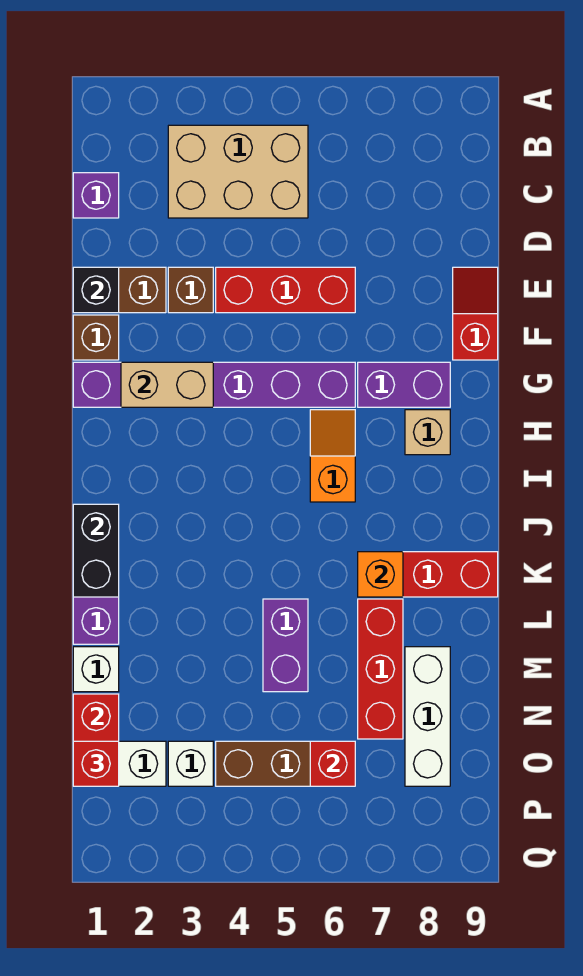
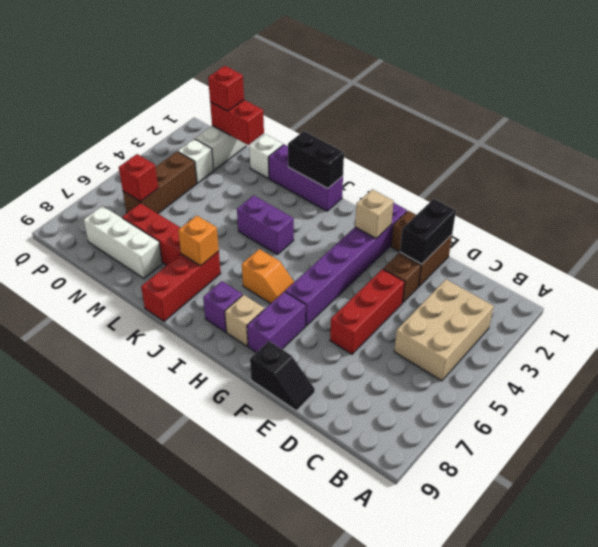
purple 1x1 brick [73,173,119,218] -> purple 1x1 brick moved to [203,281,242,332]
black 1x1 brick [73,267,119,313] -> black 1x2 brick [400,199,456,264]
red 1x2 slope [453,267,498,360] -> black 1x2 slope [250,341,315,411]
tan 1x2 brick [121,362,213,407] -> tan 1x1 brick [355,189,394,238]
purple 1x2 brick [263,599,308,692] -> purple 1x2 brick moved to [237,195,294,255]

